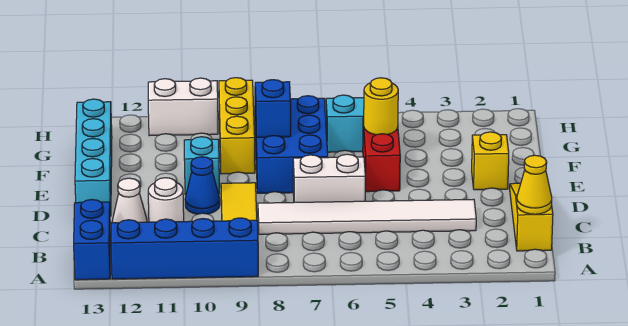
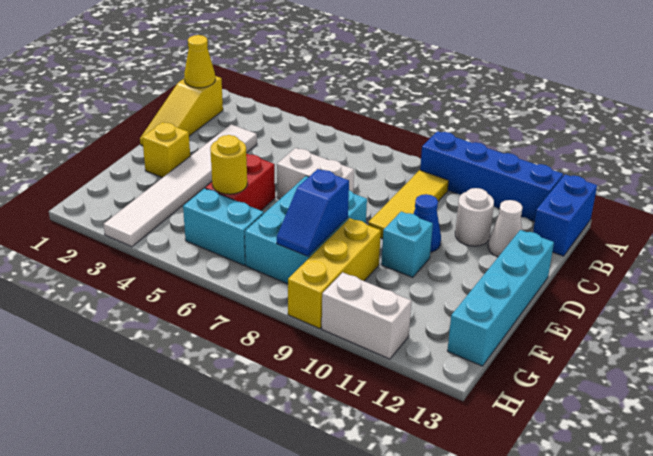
white 1x6 tile [258,199,476,234] -> white 1x6 tile turned to [103,124,257,247]
blue 2x3 brick [255,96,328,193] -> cyan 2x3 brick [245,176,367,284]

